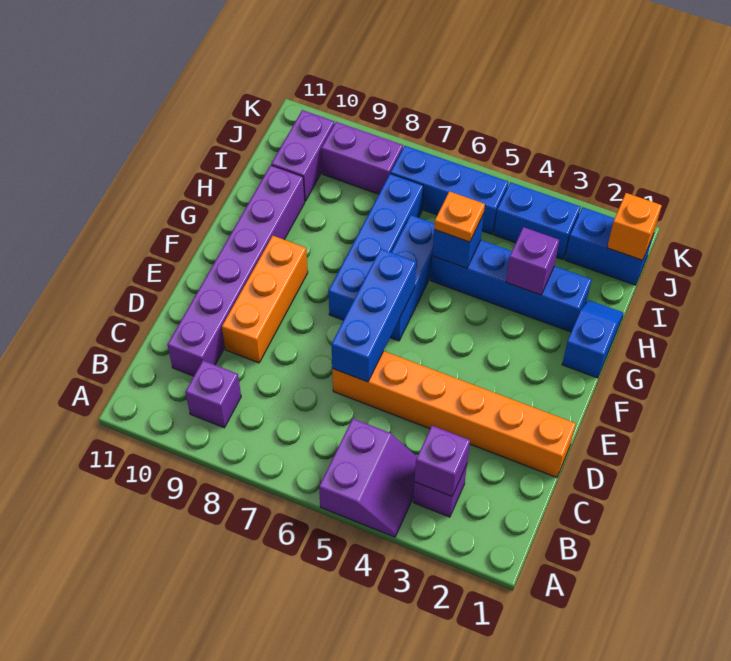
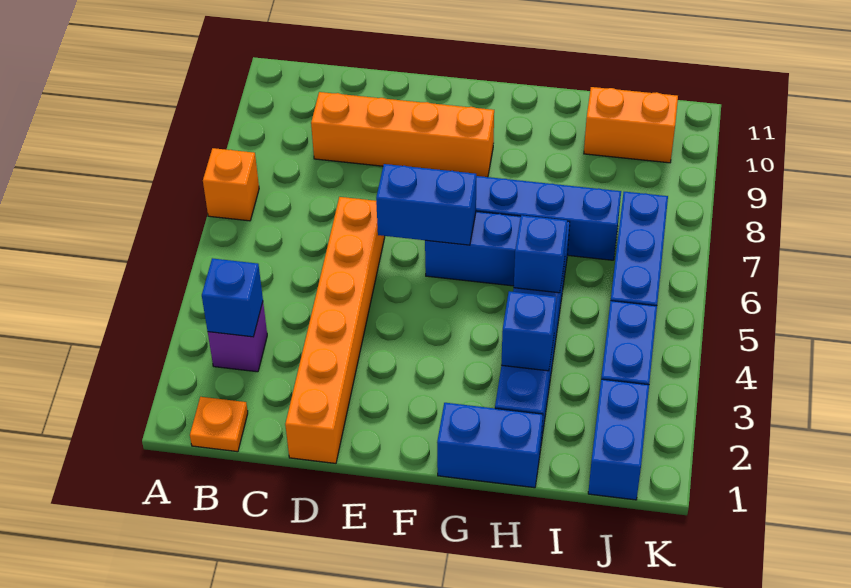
purple 2x2 slope [319,419,417,537] -> none
purple 1x1 brick [415,426,470,496] -> blue 1x1 brick [202,258,263,337]
purple 1x1 brick [185,360,241,428] -> none
purple 1x6 brick [168,165,305,376] -> none
blue 1x3 brick [331,249,416,382] -> blue 1x2 brick [376,164,476,245]
orange 1x3 brick [222,236,308,363] -> orange 1x4 brick [311,92,494,177]
blue 1x2 slope [562,300,624,378] -> blue 1x2 brick [437,403,543,488]
purple 1x1 brick [506,227,559,295] -> blue 1x1 brick [501,291,556,371]
orange 1x1 plate [434,191,485,242] -> orange 1x1 plate moved to [190,397,248,452]
purple 1x2 brick [271,110,334,201] -> orange 1x2 brick [584,87,678,163]
orange 1x1 brick [607,193,662,260] -> orange 1x1 brick moved to [203,148,259,221]
purple 1x2 brick [321,122,403,194] -> none

